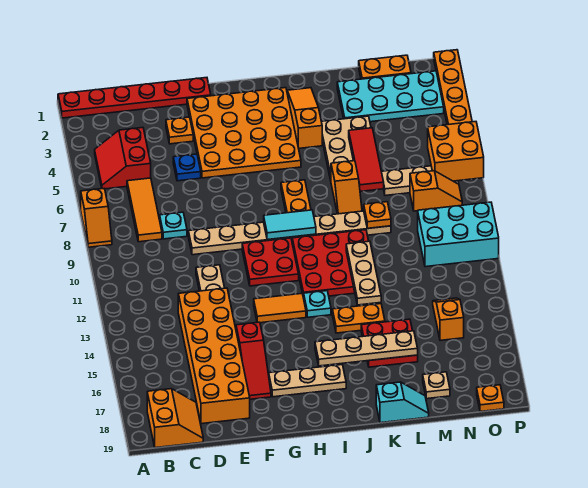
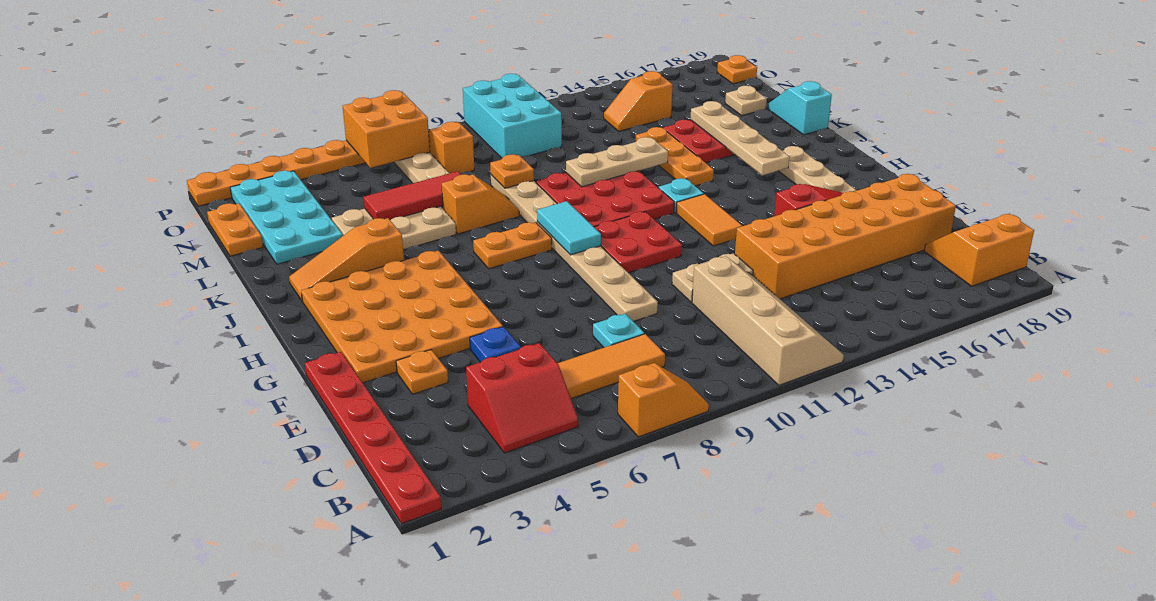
none -> tan 2x4 slope [692,256,844,385]
orange 1x2 plate [332,304,385,333] -> orange 1x3 plate [636,127,714,186]

